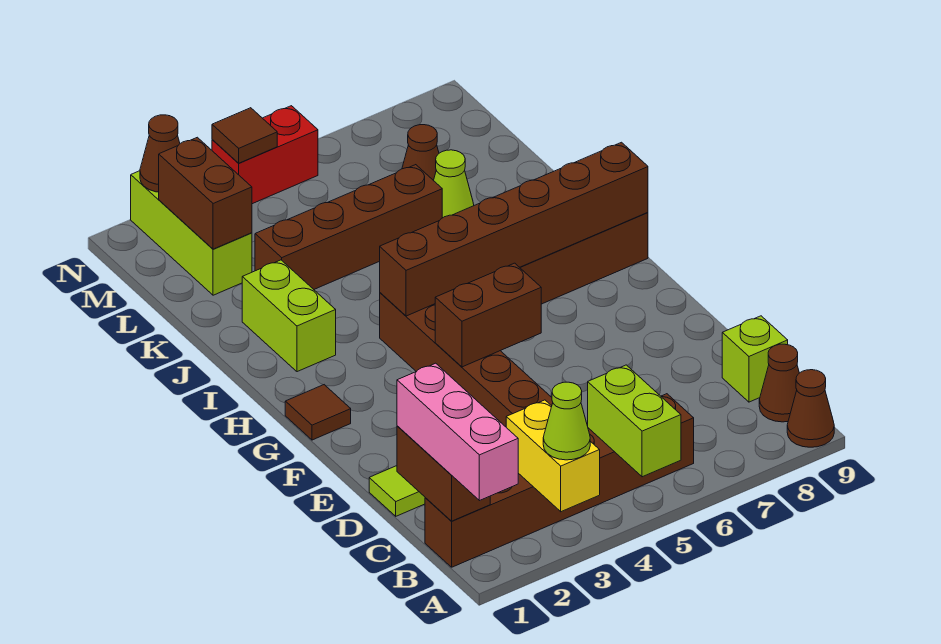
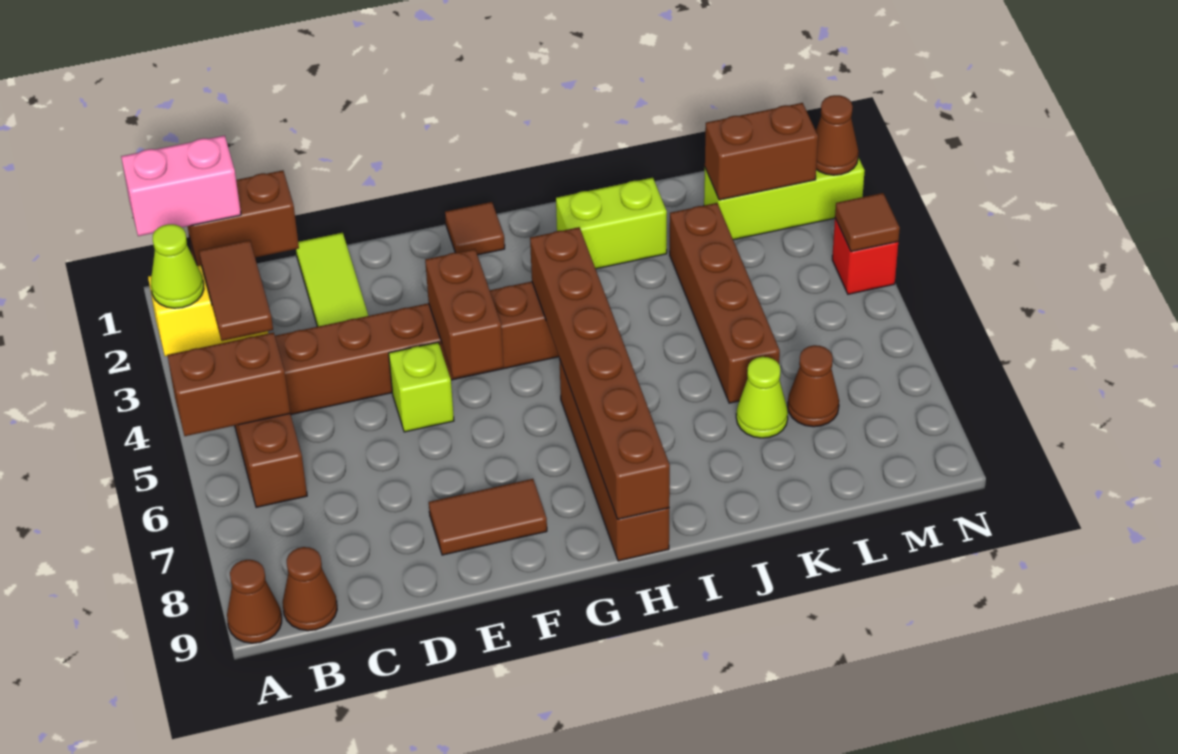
pink 1x3 brick [397,363,518,501] -> pink 1x2 brick [121,135,241,236]
lime 1x2 brick [588,365,681,477] -> brown 1x2 brick [167,333,290,436]
none -> brown 1x2 tile [199,240,273,341]
lime 1x1 brick [722,316,788,402] -> lime 1x1 brick moved to [389,342,454,432]
none -> brown 1x2 tile [429,479,547,555]
red 1x2 brick [212,106,318,204] -> red 1x1 brick [832,218,898,294]

